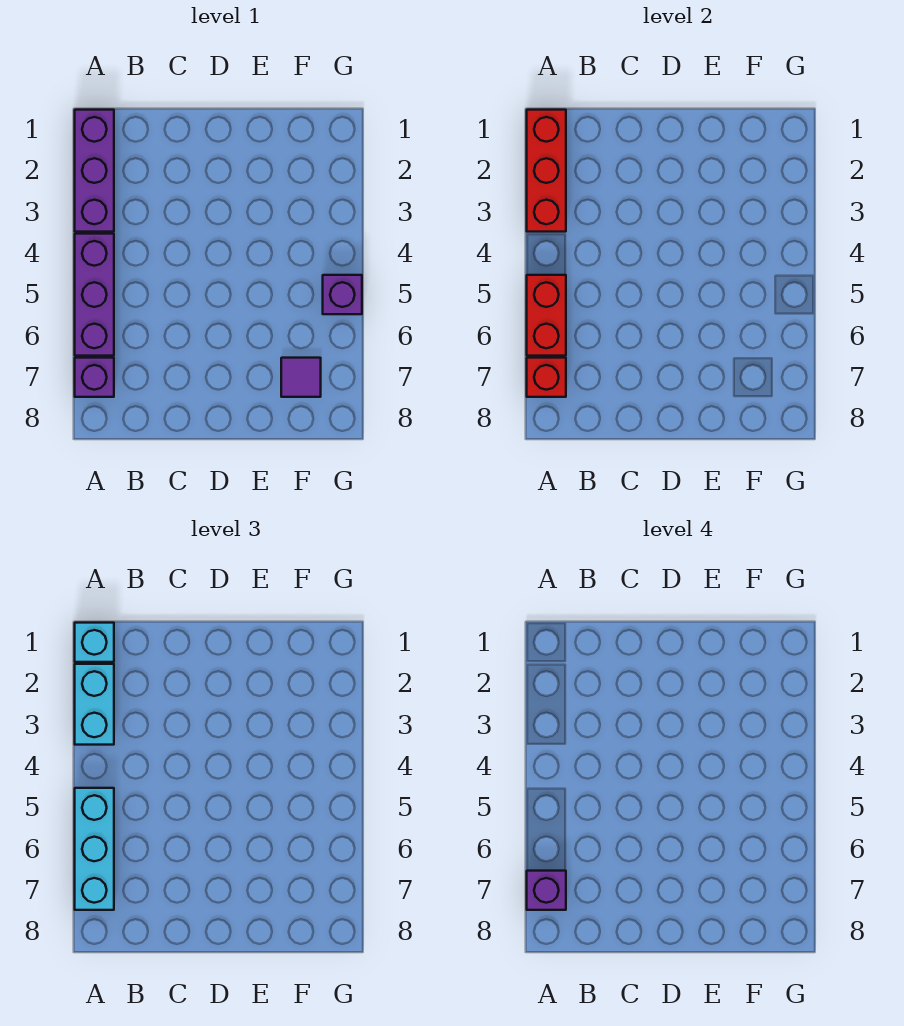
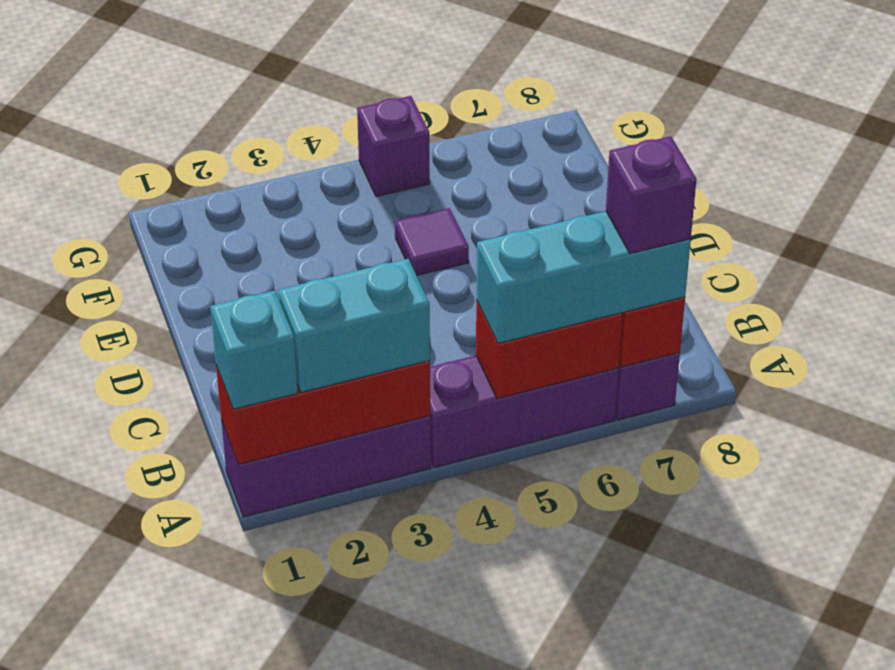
purple 1x1 tile [281,358,321,397] -> purple 1x1 tile moved to [395,208,469,276]

